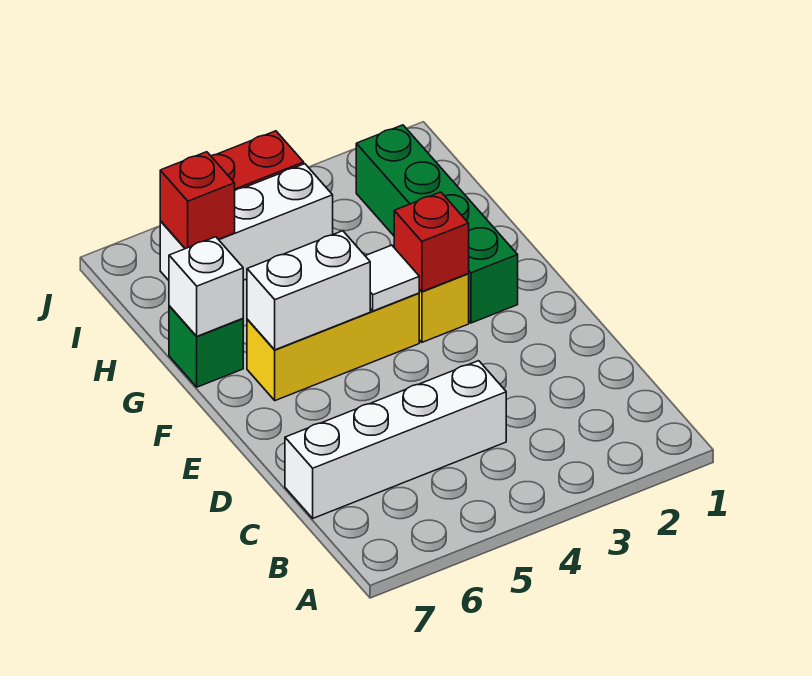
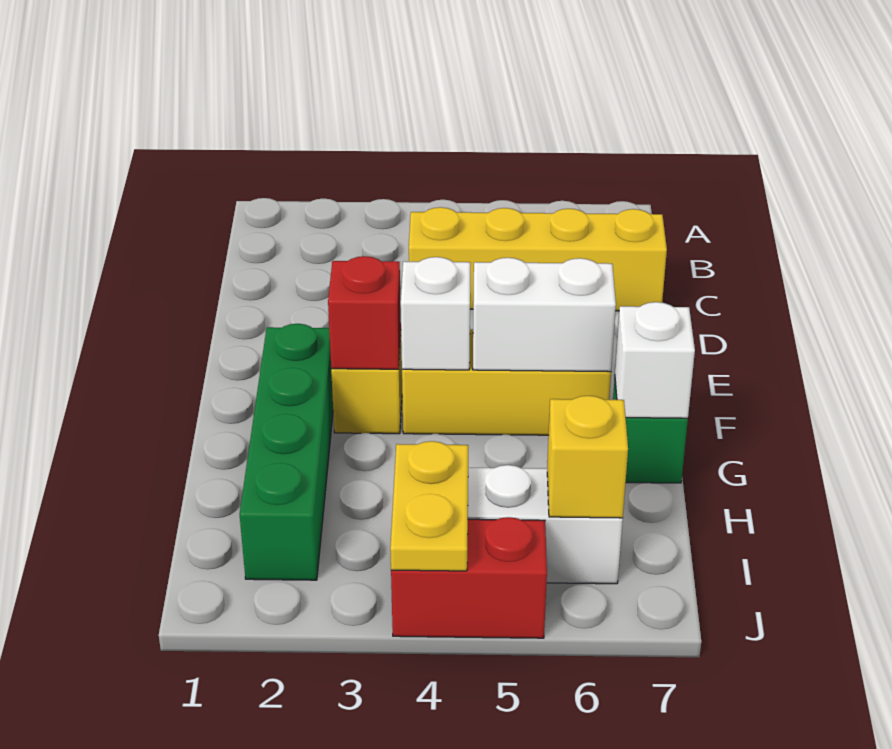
white 1x4 brick [285,361,506,518] -> yellow 1x4 brick [409,207,667,311]
white 1x1 tile [366,245,419,311] -> white 1x1 brick [401,257,471,370]
none -> yellow 1x2 plate [390,441,468,571]
red 1x1 brick [160,152,235,249] -> yellow 1x1 brick [547,396,628,518]

